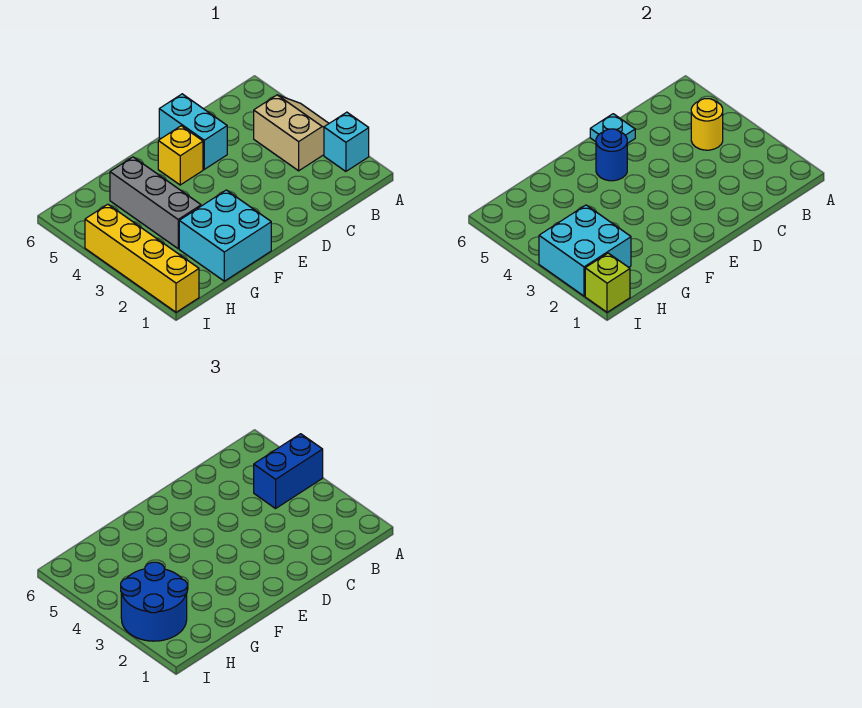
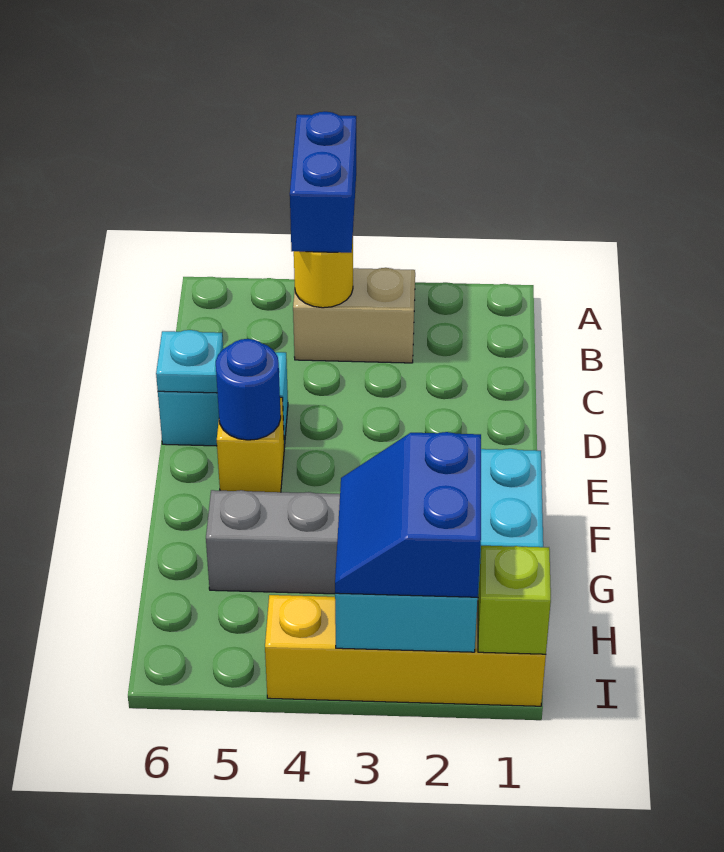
cyan 1x1 brick [324,112,369,171] -> none
blue 2x2 round brick [121,562,187,641] -> blue 2x2 slope [335,432,481,597]

